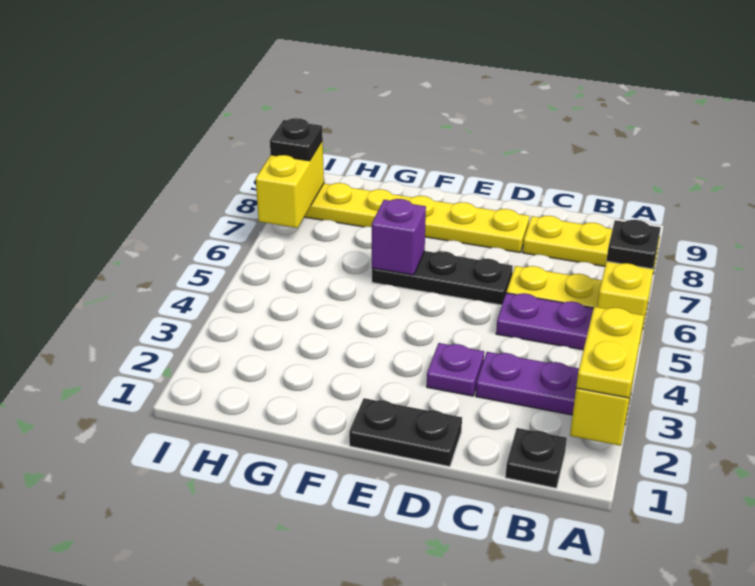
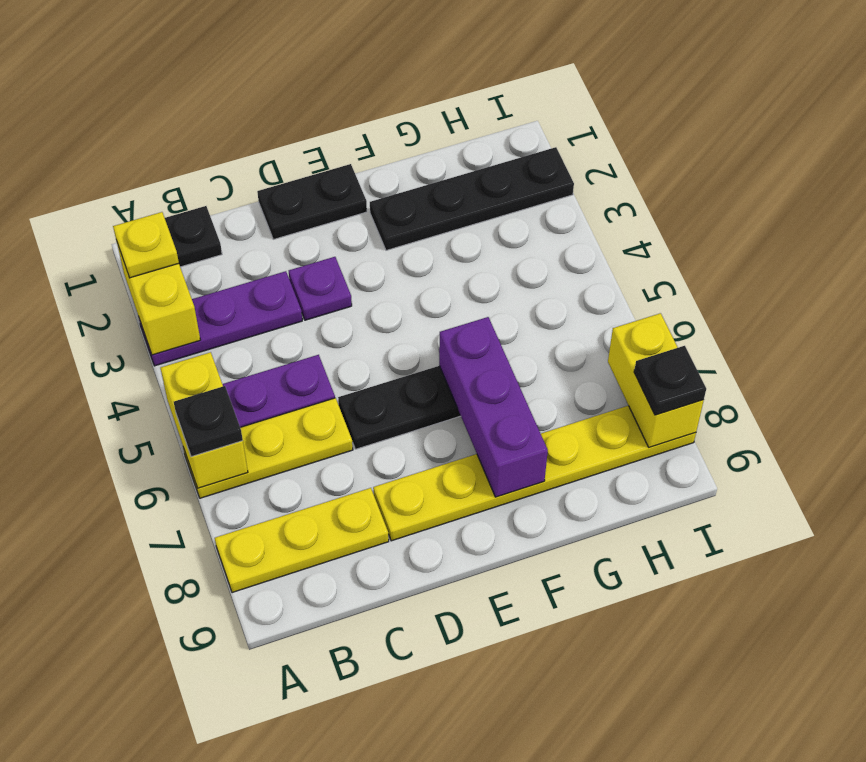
yellow 1x2 plate [576,307,644,398] -> yellow 1x1 plate [113,212,179,278]
none -> black 1x4 plate [370,147,574,250]
purple 1x1 brick [372,199,426,275] -> purple 1x3 brick [439,317,548,497]

